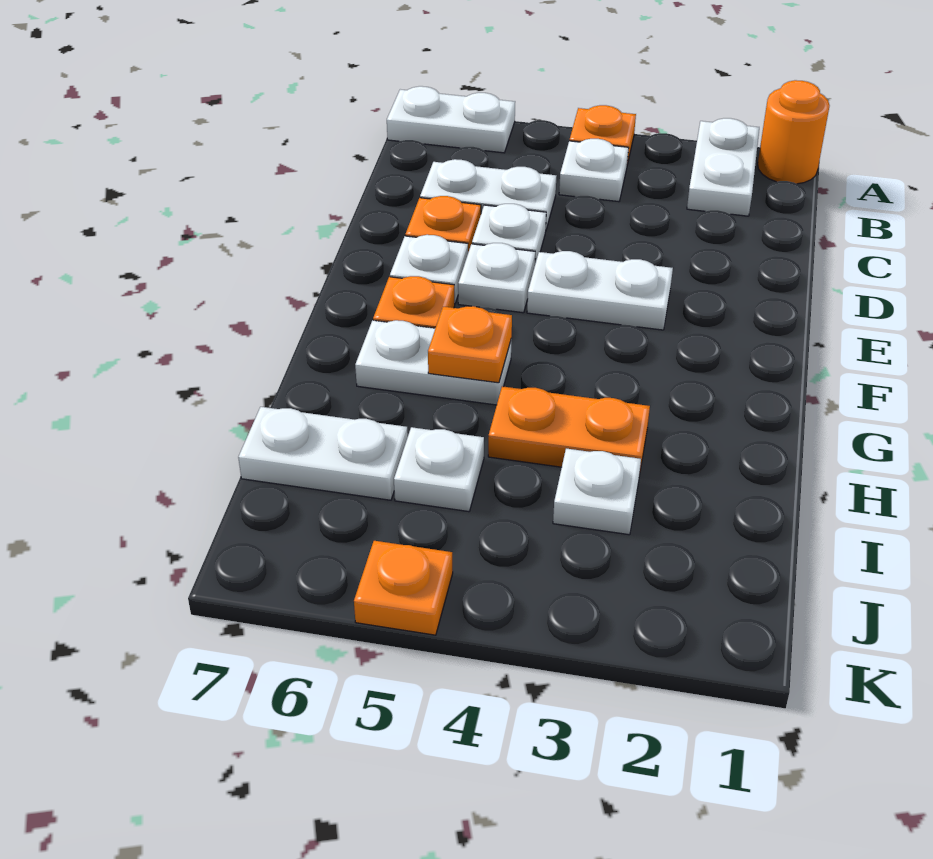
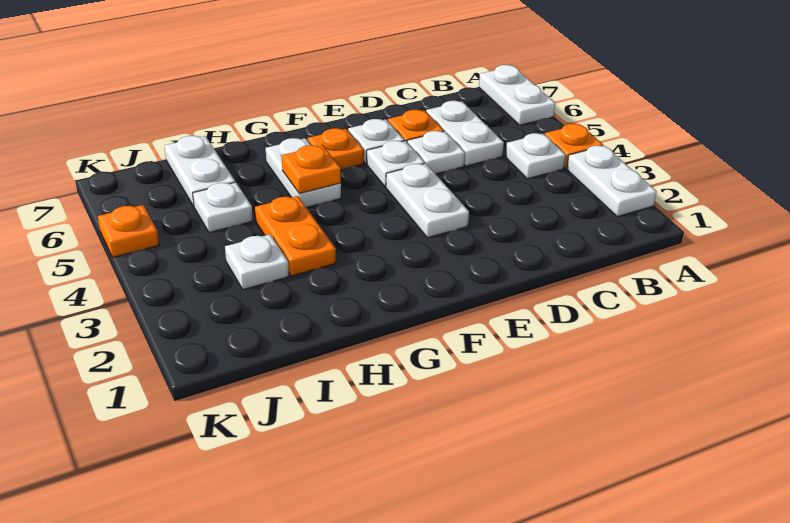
orange 1x1 round brick [758,80,830,184] -> none
white 1x2 plate [687,118,759,216] -> white 1x2 plate turned to [567,146,657,217]

